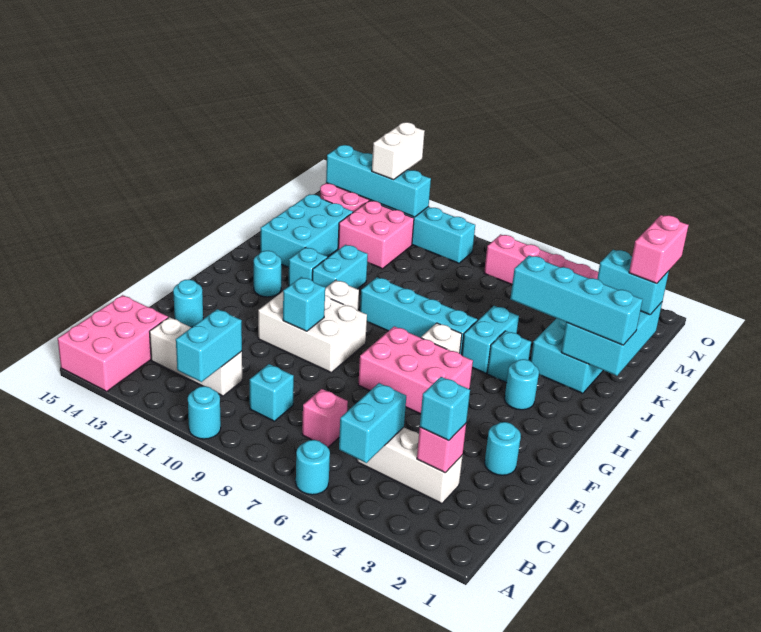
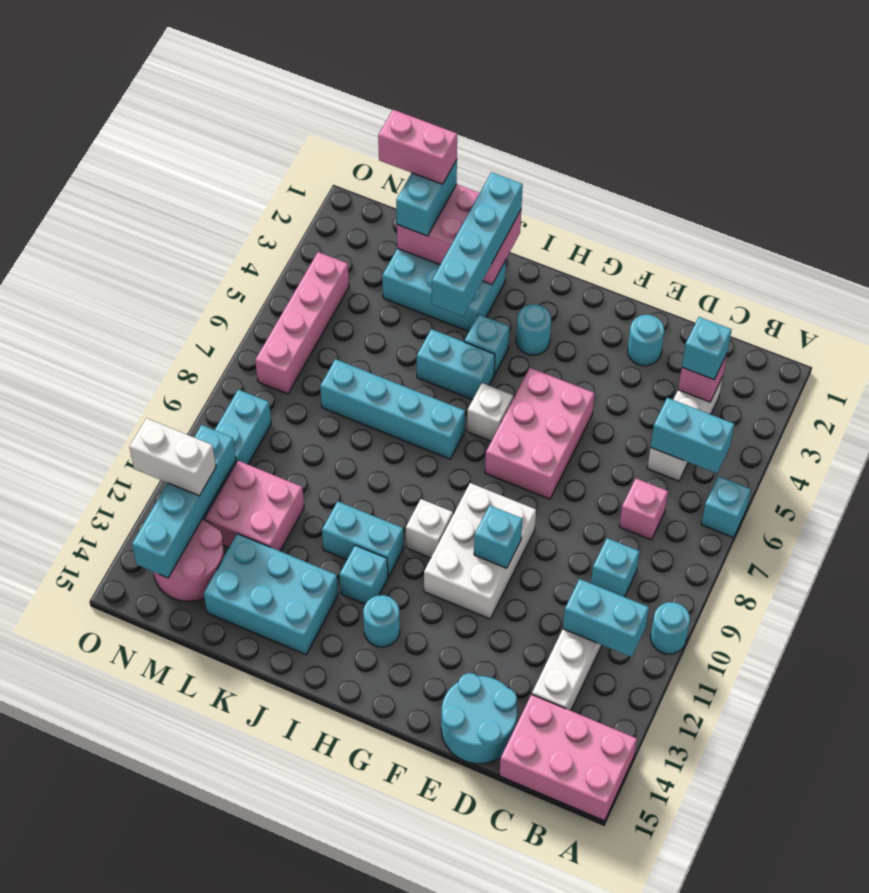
cyan 1x1 round brick [296,440,330,495] -> cyan 1x1 brick [701,476,751,538]
cyan 1x1 round brick [173,279,203,327] -> cyan 2x2 round brick [441,673,517,764]
cyan 1x4 brick [360,277,477,355] -> cyan 1x4 brick turned to [320,359,465,459]
cyan 2x3 brick [561,302,662,376] -> pink 2x3 brick [397,184,521,285]

